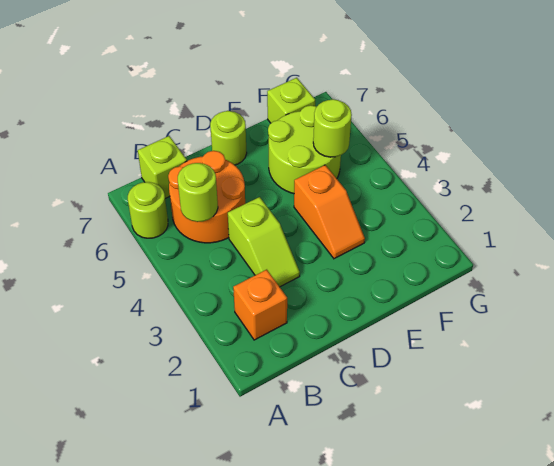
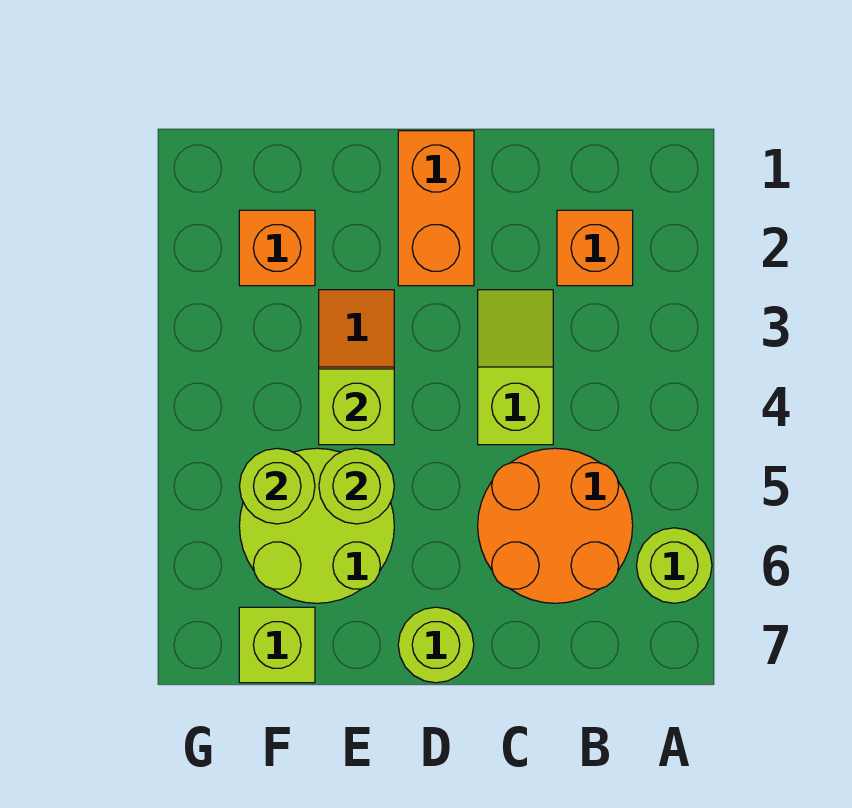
lime 1x1 round brick [178,163,218,222] -> lime 1x1 round brick moved to [319,448,394,524]
lime 1x1 brick [138,136,187,199] -> lime 1x1 brick moved to [319,369,394,445]
none -> orange 1x2 brick [398,131,474,286]
none -> orange 1x1 brick [239,210,315,286]

